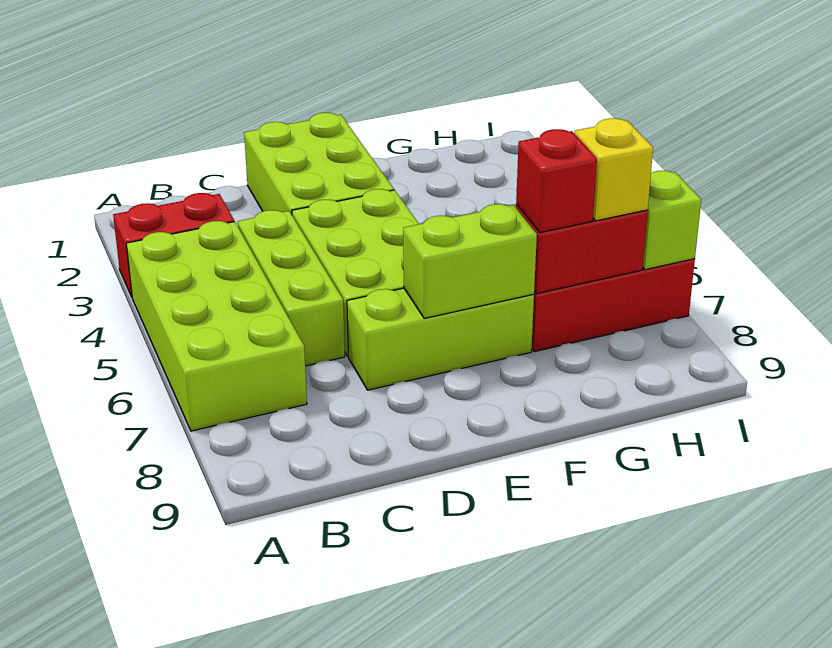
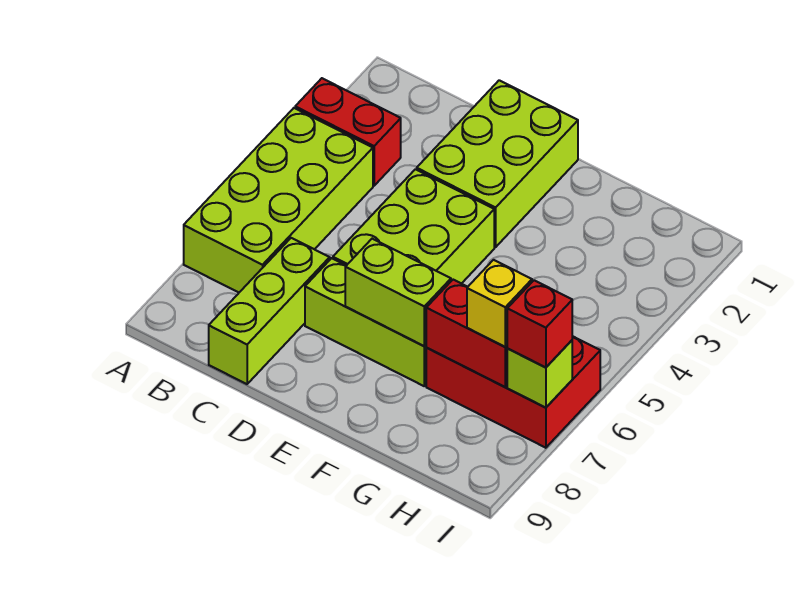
lime 1x3 brick [238,210,345,366] -> lime 1x3 brick moved to [209,238,330,384]
red 1x1 brick [516,129,597,233] -> red 1x1 brick moved to [507,280,572,368]

